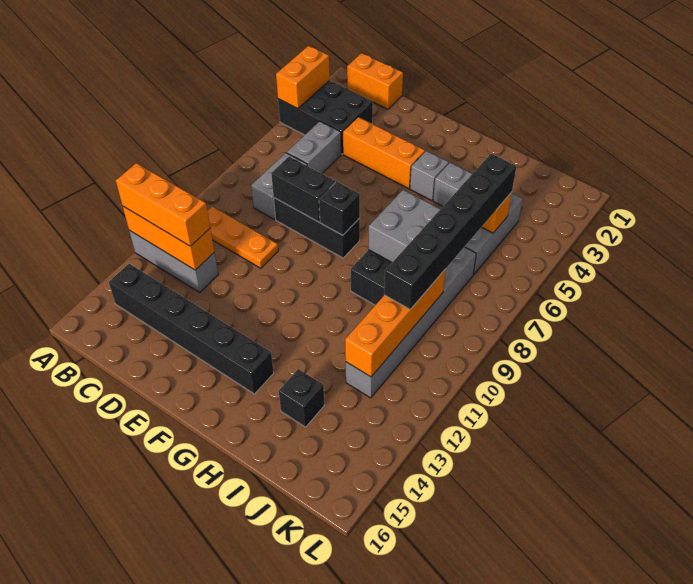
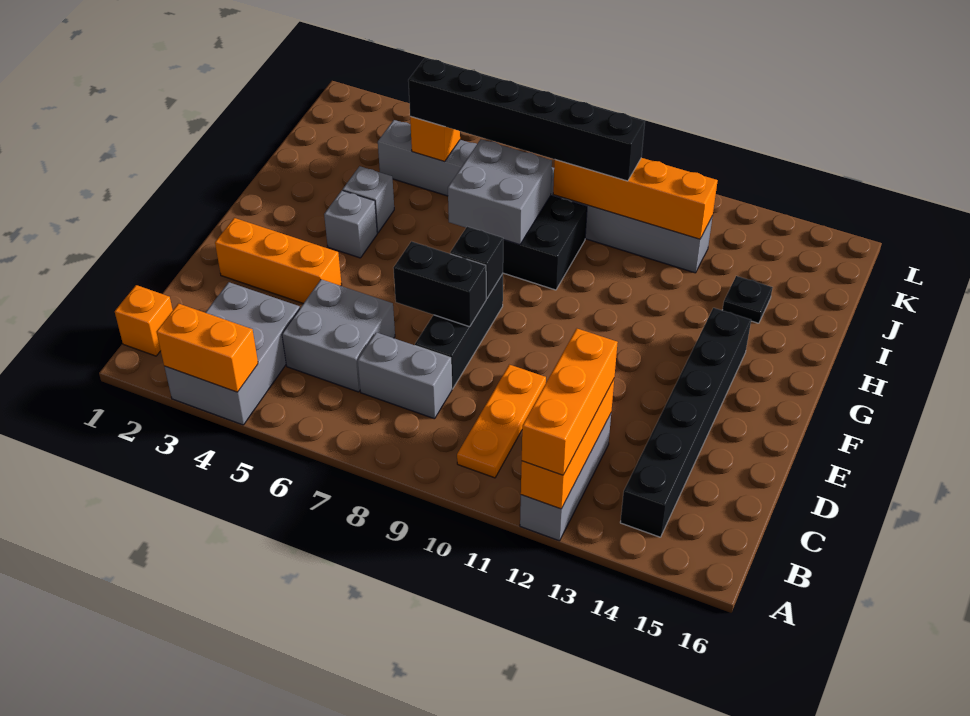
black 2x3 brick [278,80,373,154] -> grey 2x3 brick [164,282,300,425]
orange 1x2 brick [347,53,403,109] -> orange 1x1 brick [115,285,173,356]
grey 1x2 brick [287,121,341,174] -> grey 2x2 brick [282,279,395,392]
orange 1x3 brick [343,117,425,189] -> orange 1x3 brick turned to [215,218,342,304]
black 1x2 brick [271,157,335,222] -> black 1x2 brick turned to [394,241,486,327]
black 1x1 brick [279,369,324,427] -> black 1x1 plate [722,276,773,323]

